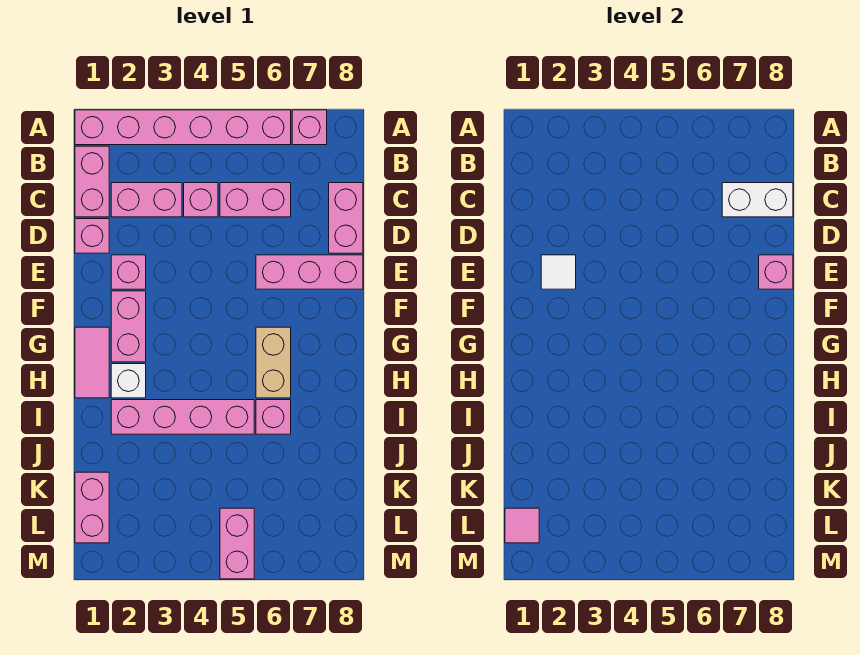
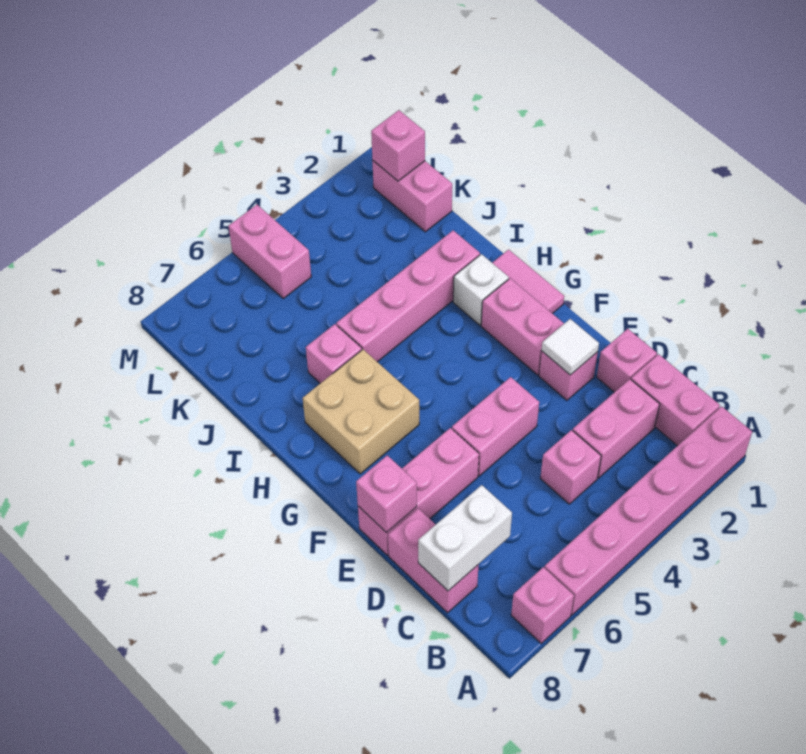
pink 1x2 brick [220,183,291,217] -> pink 1x2 brick moved to [452,377,539,476]
tan 1x2 brick [256,327,291,398] -> tan 2x2 brick [303,350,419,474]
pink 1x1 tile [505,508,539,543] -> pink 1x1 brick [371,110,425,181]

